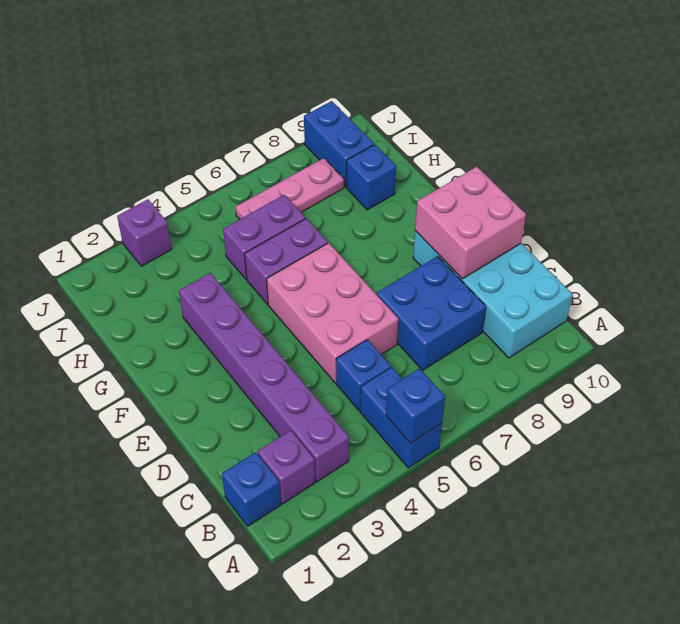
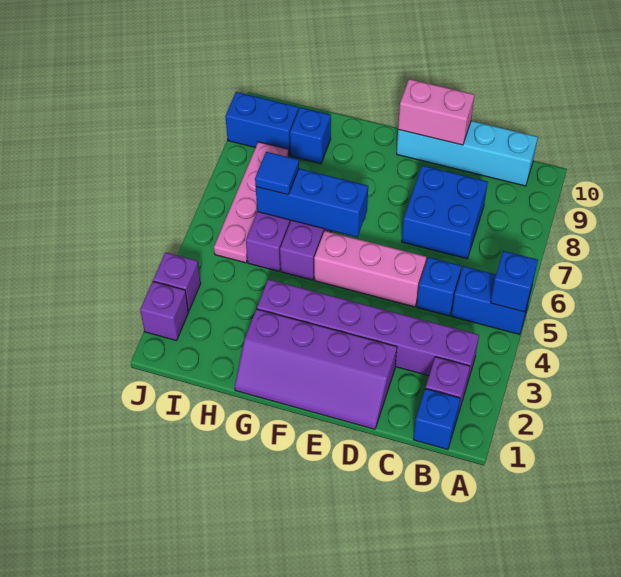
cyan 2x4 brick [413,231,573,358] -> cyan 1x4 brick [397,121,538,186]
none -> purple 2x4 slope [235,309,397,429]
pink 2x3 brick [267,243,398,383] -> pink 1x3 brick [314,231,426,307]
pink 2x2 brick [415,167,526,279] -> pink 1x2 brick [398,79,474,145]
none -> blue 1x3 brick [256,169,368,237]
none -> blue 1x1 tile [255,152,299,195]
pink 1x3 plate [236,158,344,219] -> pink 1x4 plate [214,142,289,263]
none -> purple 1x1 brick [140,282,189,341]

